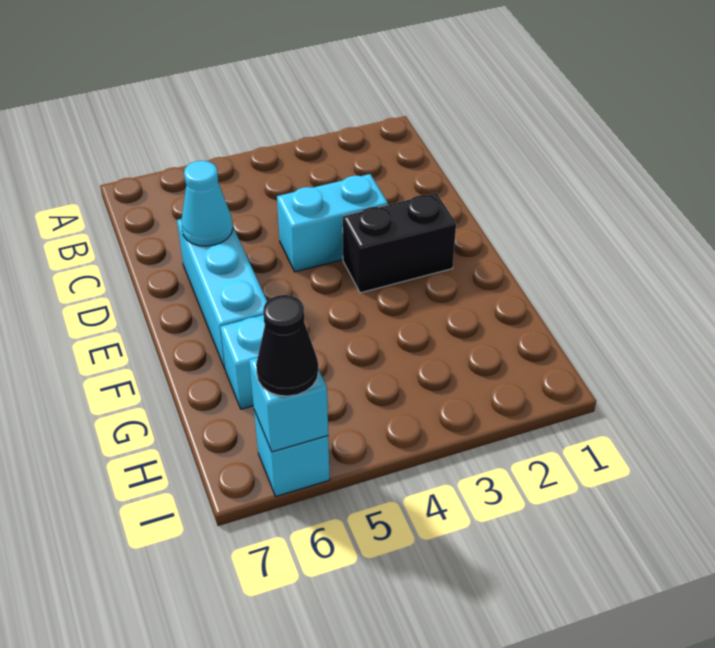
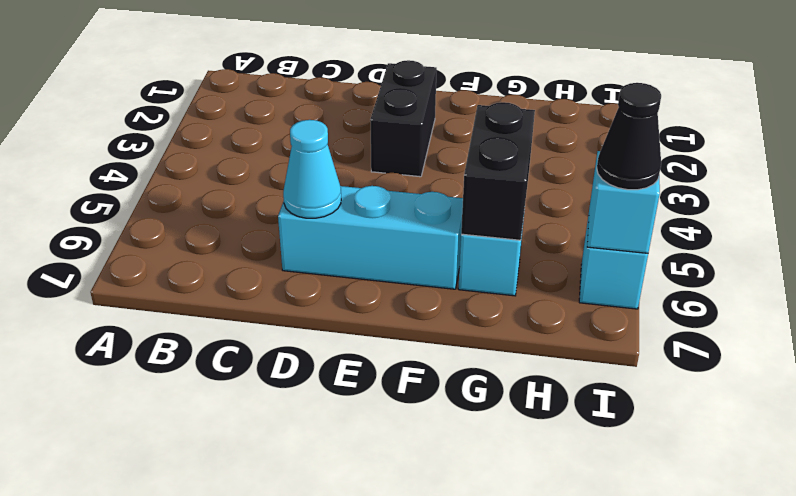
cyan 1x2 brick [277,174,388,272] -> none
none -> black 1x2 brick [461,102,535,240]

